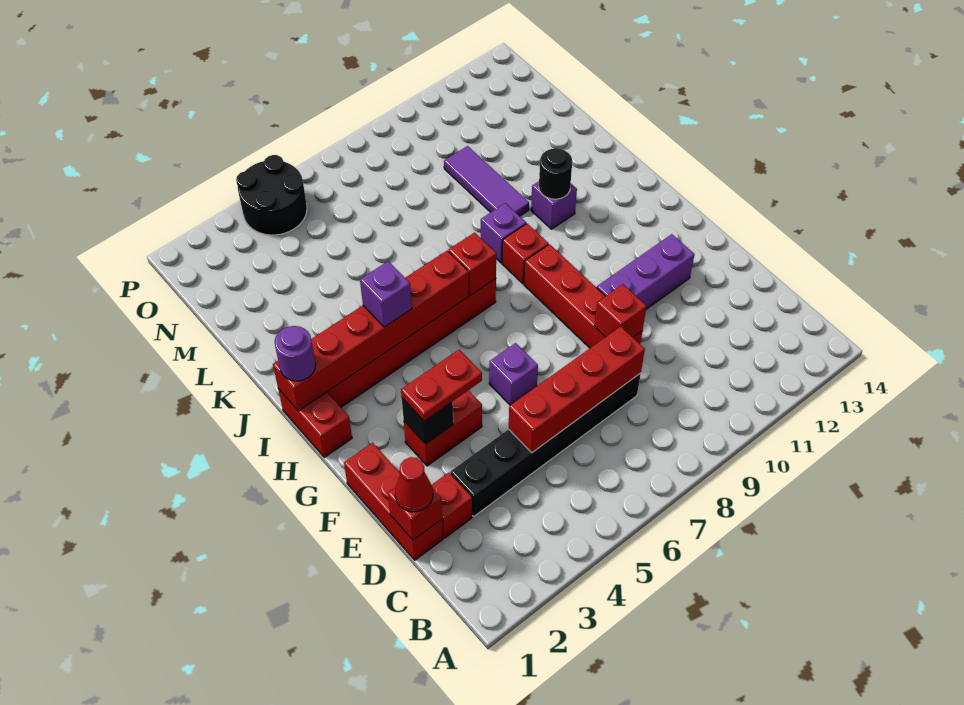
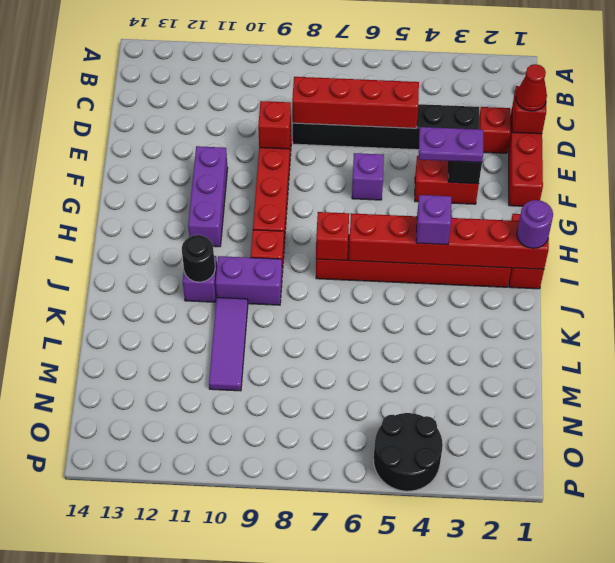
red 1x2 plate [401,350,482,421] -> purple 1x2 plate [419,127,483,162]
purple 1x3 brick [597,234,695,309] -> purple 1x3 brick turned to [188,146,228,247]
purple 1x1 brick [481,203,526,263] -> purple 1x2 brick [216,256,282,305]

